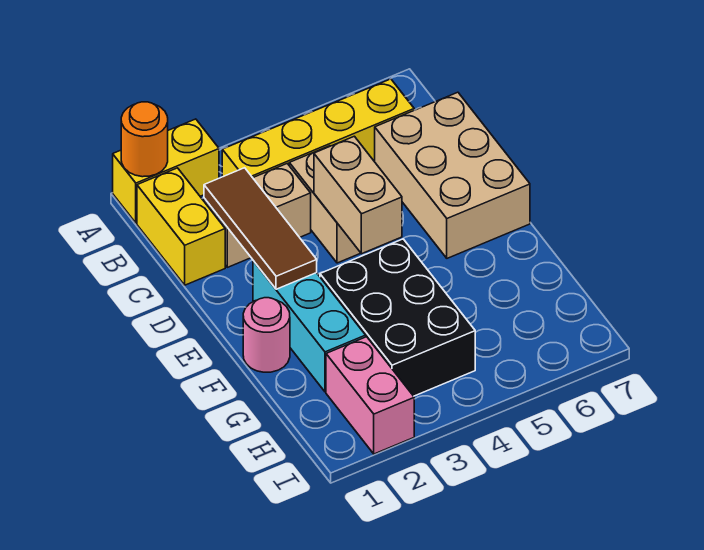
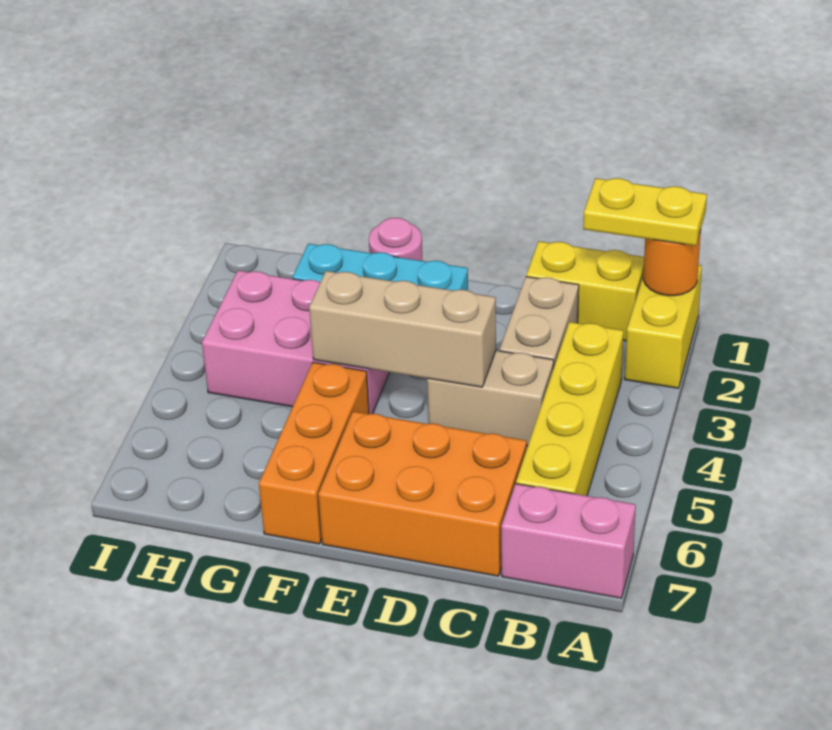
none -> yellow 1x2 plate [583,178,707,246]
brown 1x3 tile [204,168,317,289] -> none
tan 2x3 brick [375,92,530,258] -> orange 2x3 brick [318,411,527,576]
tan 1x2 brick [314,136,402,254] -> tan 1x3 brick [309,271,496,387]
black 2x3 brick [320,239,475,396] -> pink 2x3 brick [202,271,390,414]
none -> orange 1x3 brick [259,362,369,544]
pink 1x2 brick [326,337,414,454] -> pink 1x2 brick moved to [501,484,636,598]

